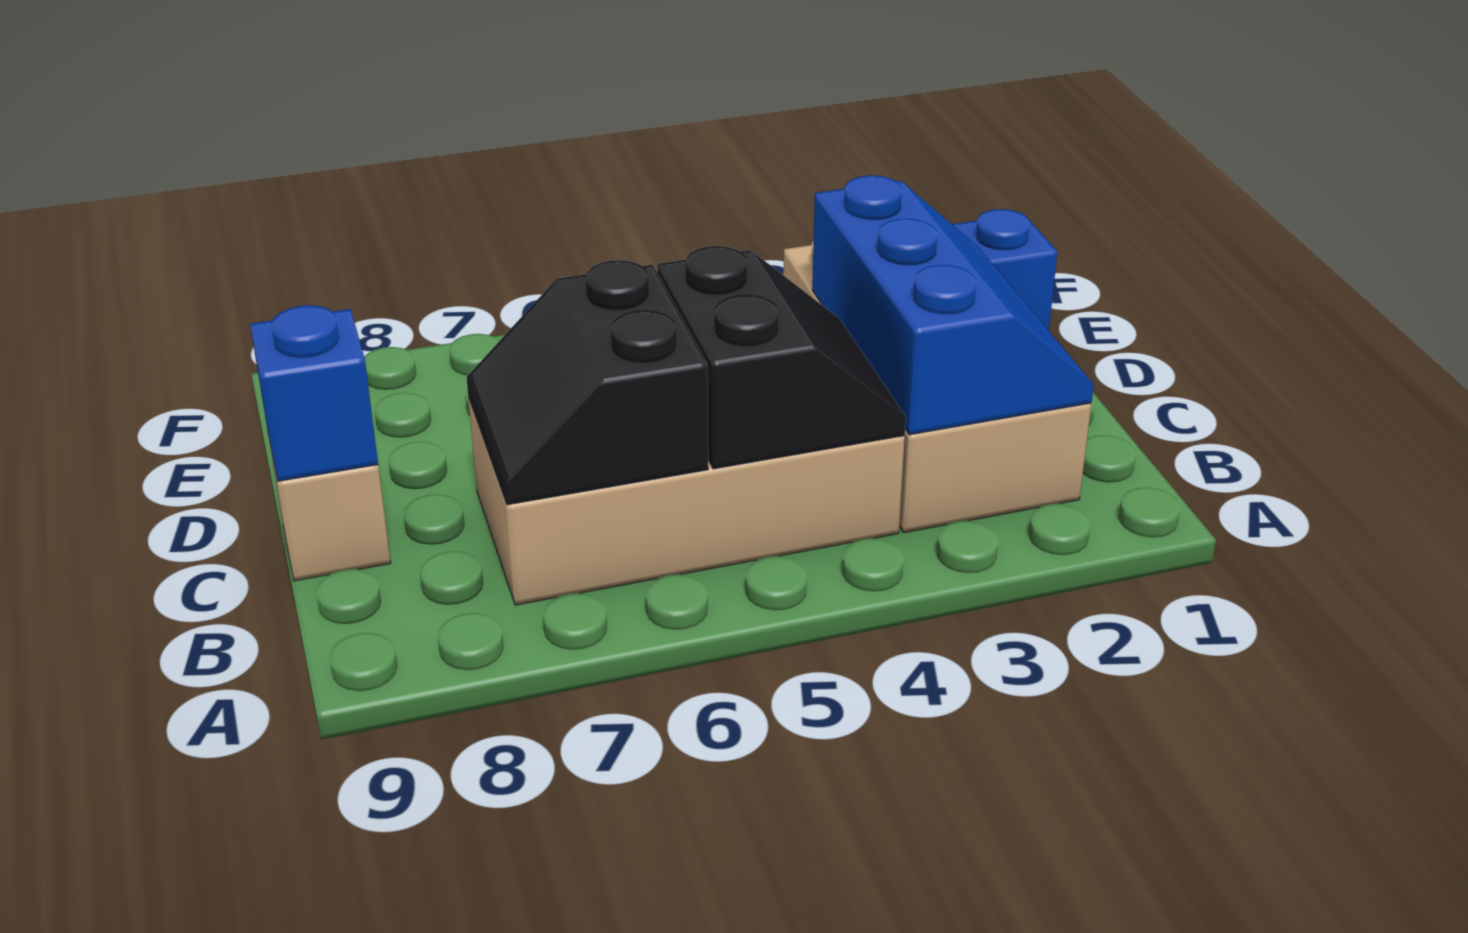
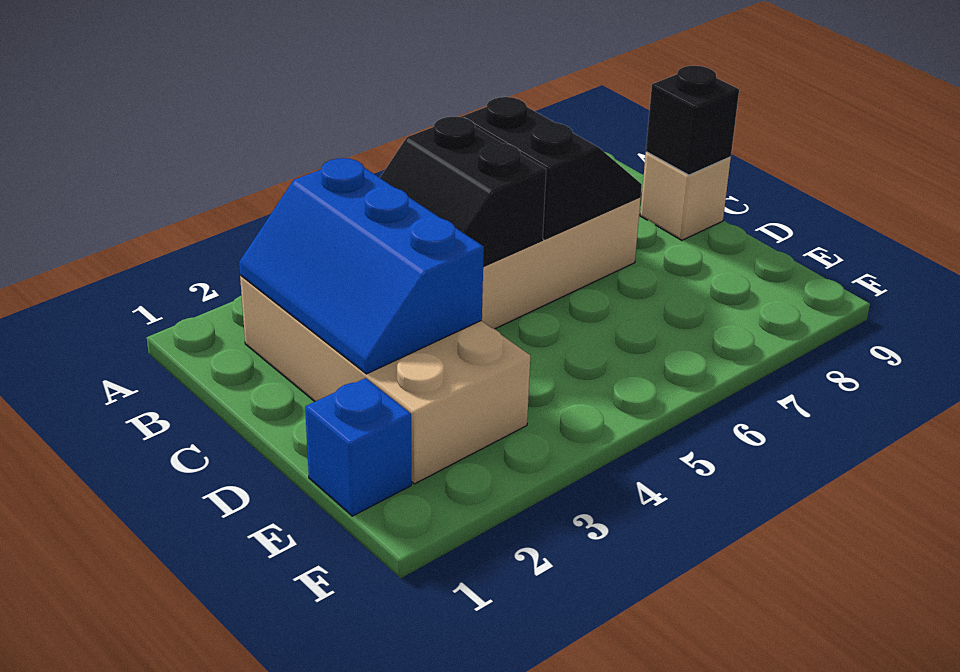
blue 1x1 brick [250,305,378,481] -> black 1x1 brick [646,66,739,175]

